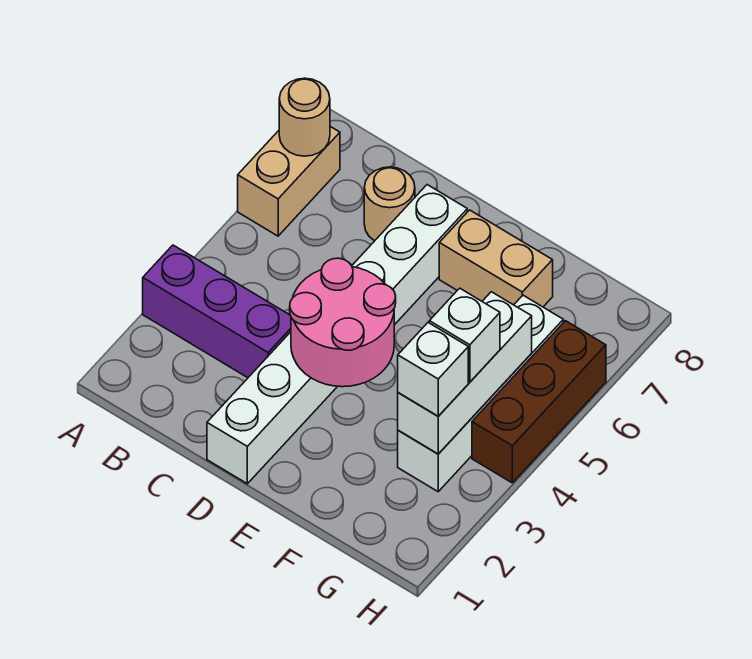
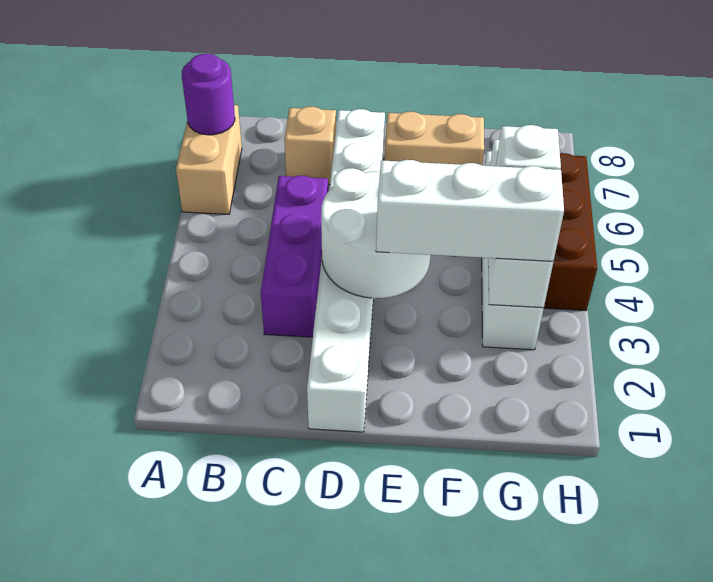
purple 1x3 brick [143,245,291,378] -> purple 1x3 brick turned to [261,176,328,337]
tan 1x1 round brick [279,78,330,156] -> purple 1x1 round brick [182,54,235,135]
tan 1x1 round brick [364,167,415,241] -> tan 1x1 brick [284,107,336,185]
pink 2x2 round brick [290,258,396,387] -> white 2x2 round brick [321,168,431,298]
white 1x1 brick [398,323,468,416] -> white 1x3 brick [376,160,564,261]

